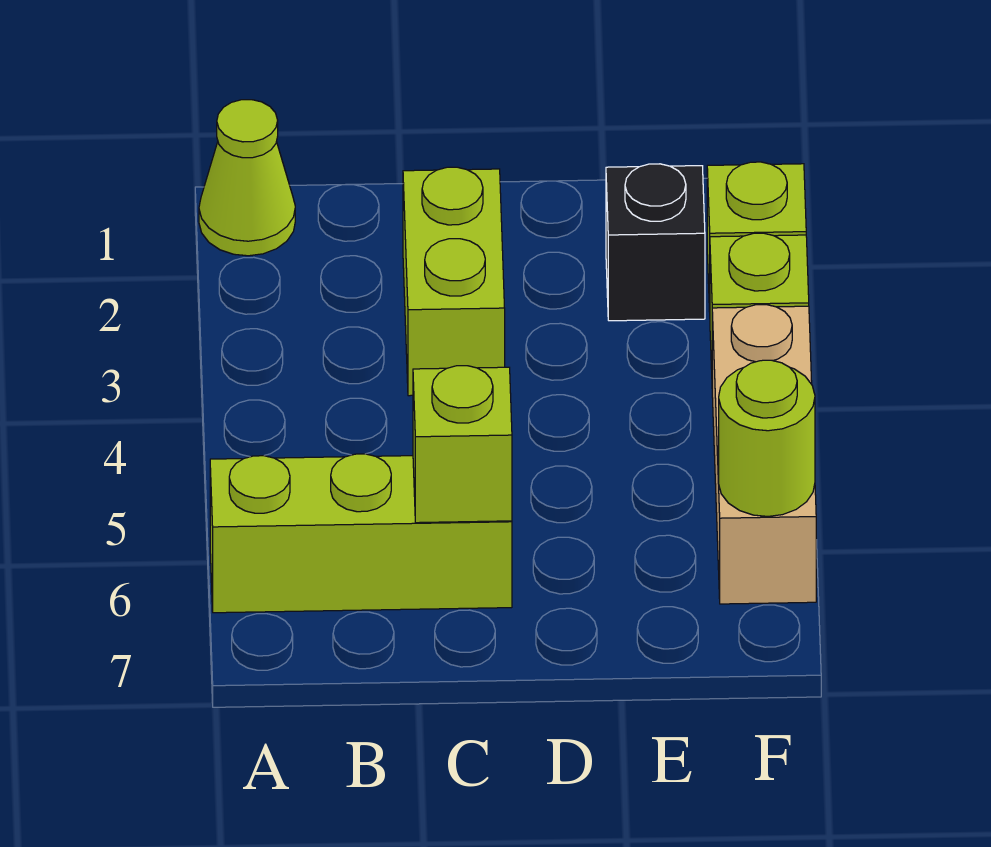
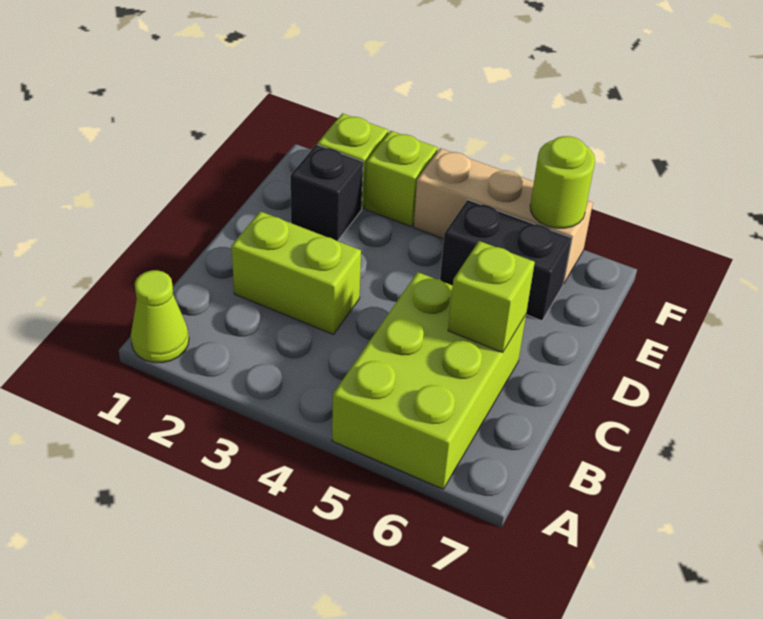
lime 1x3 brick [210,454,512,613] -> lime 2x3 brick [332,272,526,489]
none -> black 1x2 brick [440,200,572,321]

